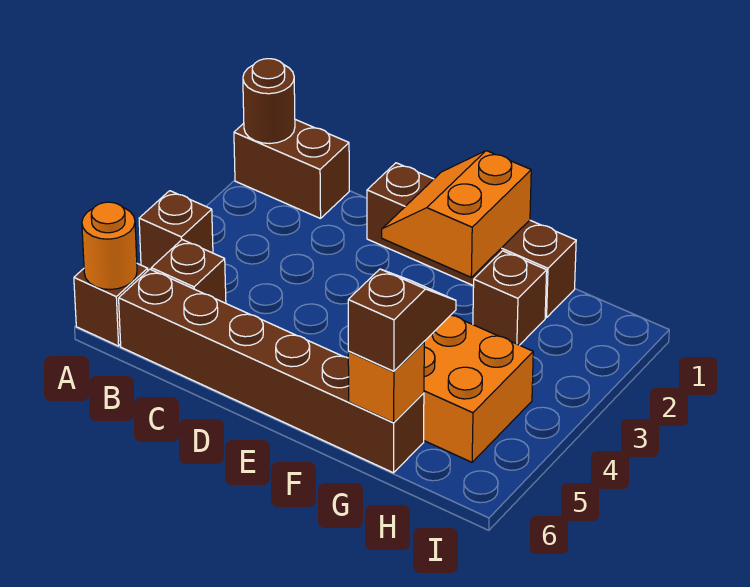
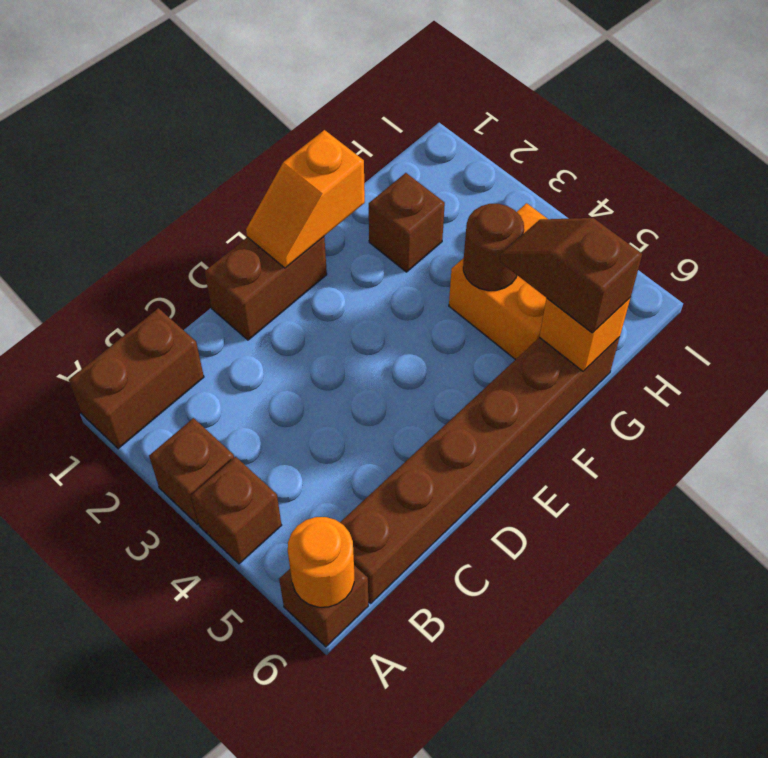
brown 1x1 round brick [243,59,295,144] -> brown 1x1 round brick moved to [463,204,524,291]
brown 1x1 brick [151,240,226,303] -> brown 1x1 brick moved to [149,418,234,524]
brown 1x4 brick [367,163,576,318] -> brown 1x2 brick [205,237,327,340]
orange 2x2 slope [382,151,531,277] -> orange 1x2 slope [246,130,365,268]

